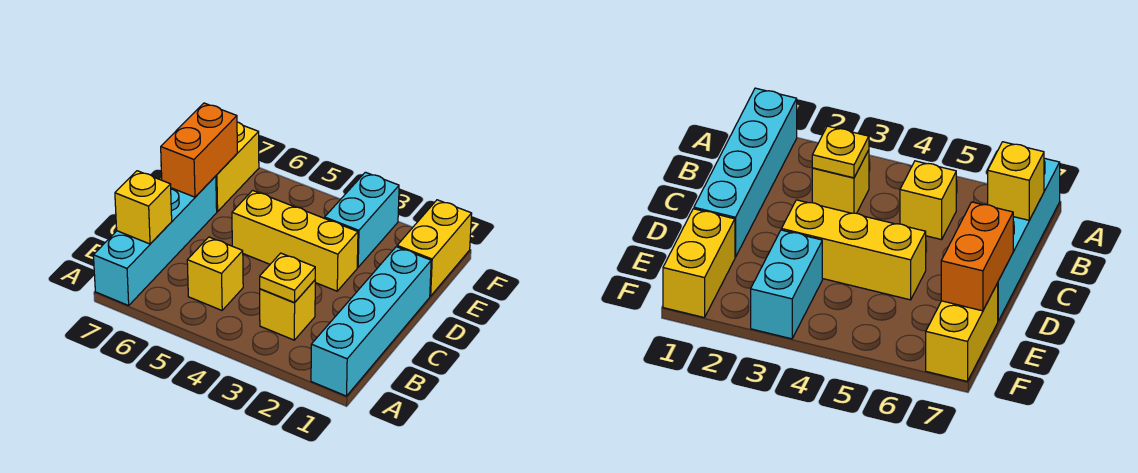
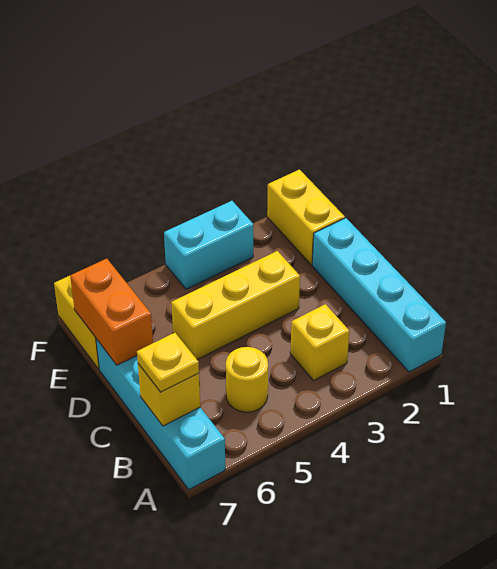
yellow 1x1 plate [260,253,315,303] -> yellow 1x1 plate moved to [137,333,199,392]
yellow 1x1 brick [187,237,243,310] -> yellow 1x1 round brick [226,347,268,412]
cyan 1x2 brick [325,172,399,267] -> cyan 1x2 brick turned to [164,201,253,289]

